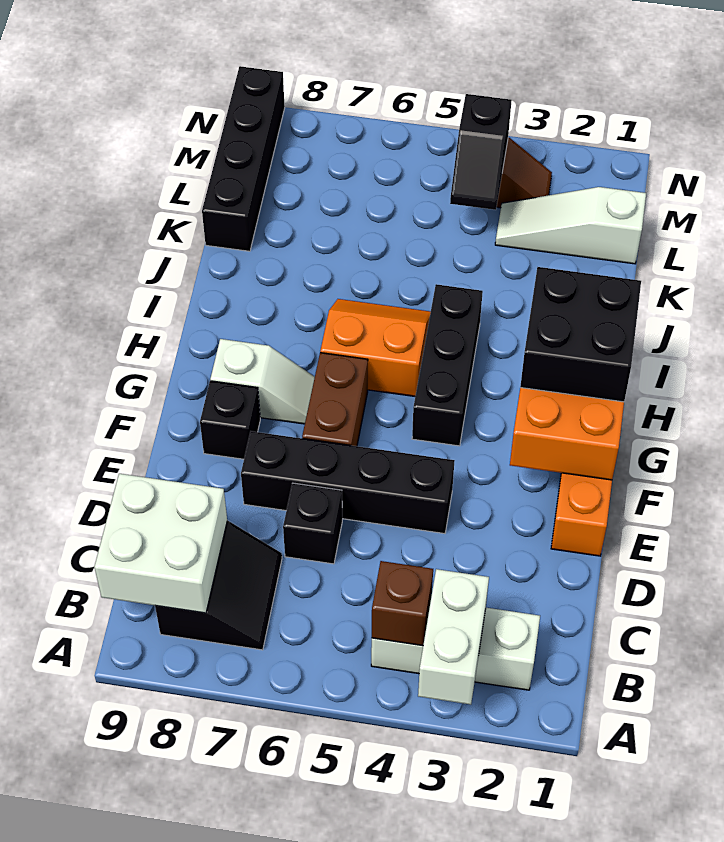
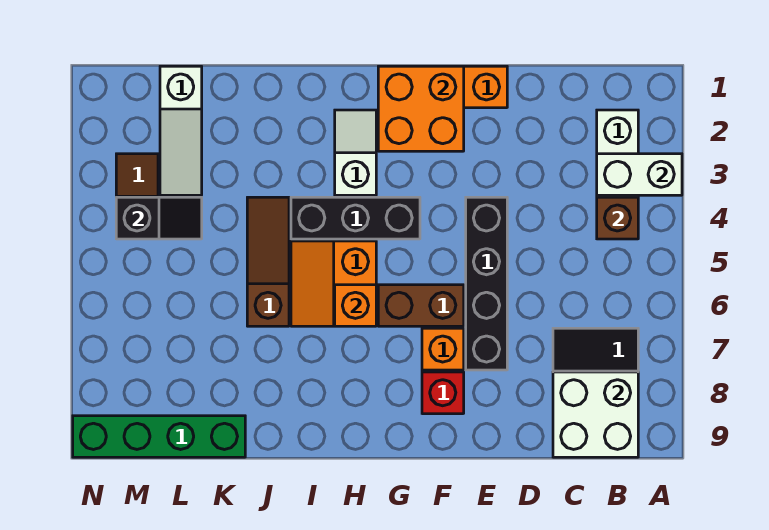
black 1x1 brick [283,483,342,564] -> none
none -> orange 1x1 brick [422,328,464,370]
black 1x1 brick [200,381,260,459] -> red 1x1 brick [422,372,464,414]
black 2x2 brick [520,267,641,402] -> none
white 1x2 slope [210,339,315,424] -> white 1x2 slope moved to [335,110,376,195]
none -> orange 1x1 brick [335,285,376,326]
none -> brown 1x3 slope [247,197,289,326]
black 1x4 brick [202,66,285,251] -> green 1x4 brick [73,416,245,457]

